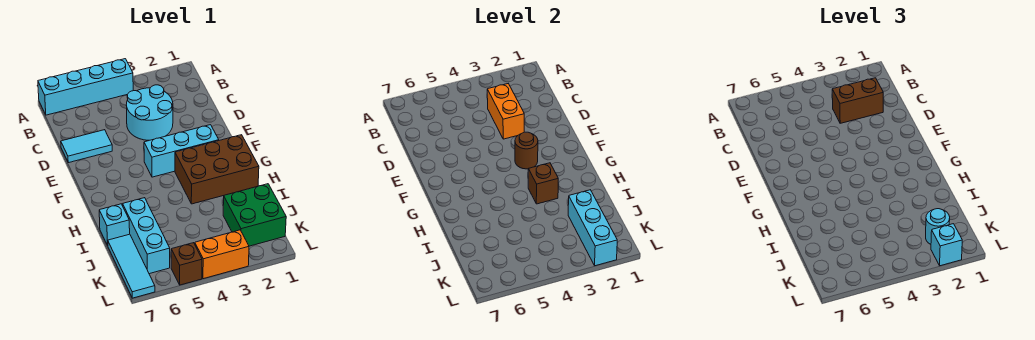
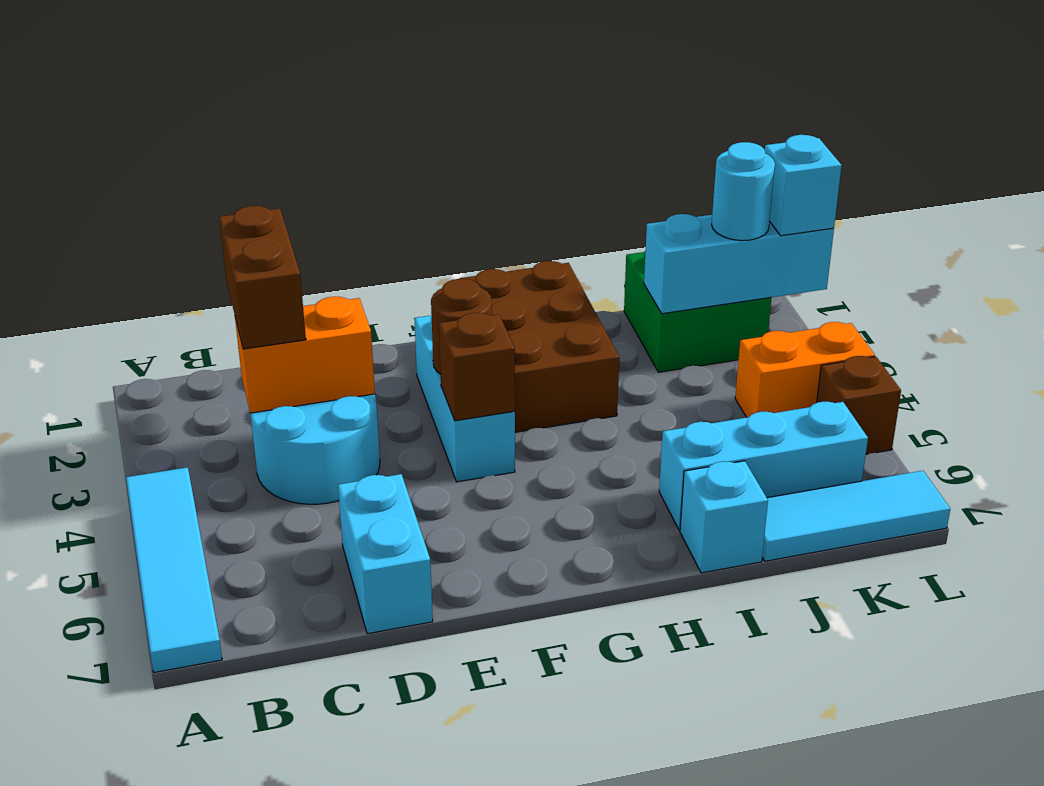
cyan 1x4 brick [38,59,133,115] -> cyan 1x4 tile [126,467,222,672]
cyan 1x2 tile [61,130,112,163] -> cyan 1x2 brick [338,474,433,634]
brown 1x1 brick [528,163,558,204] -> brown 1x1 brick moved to [439,313,515,421]
orange 1x2 brick [195,230,249,279] -> orange 1x2 brick turned to [735,322,875,417]

